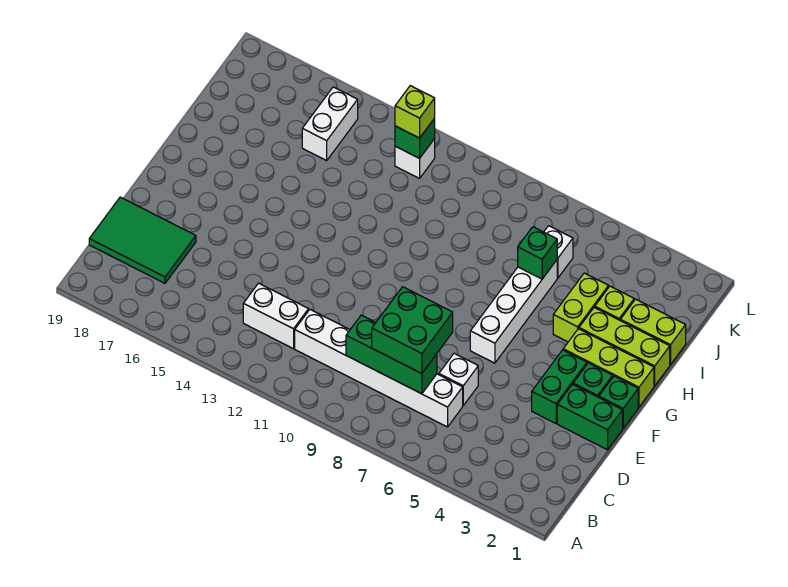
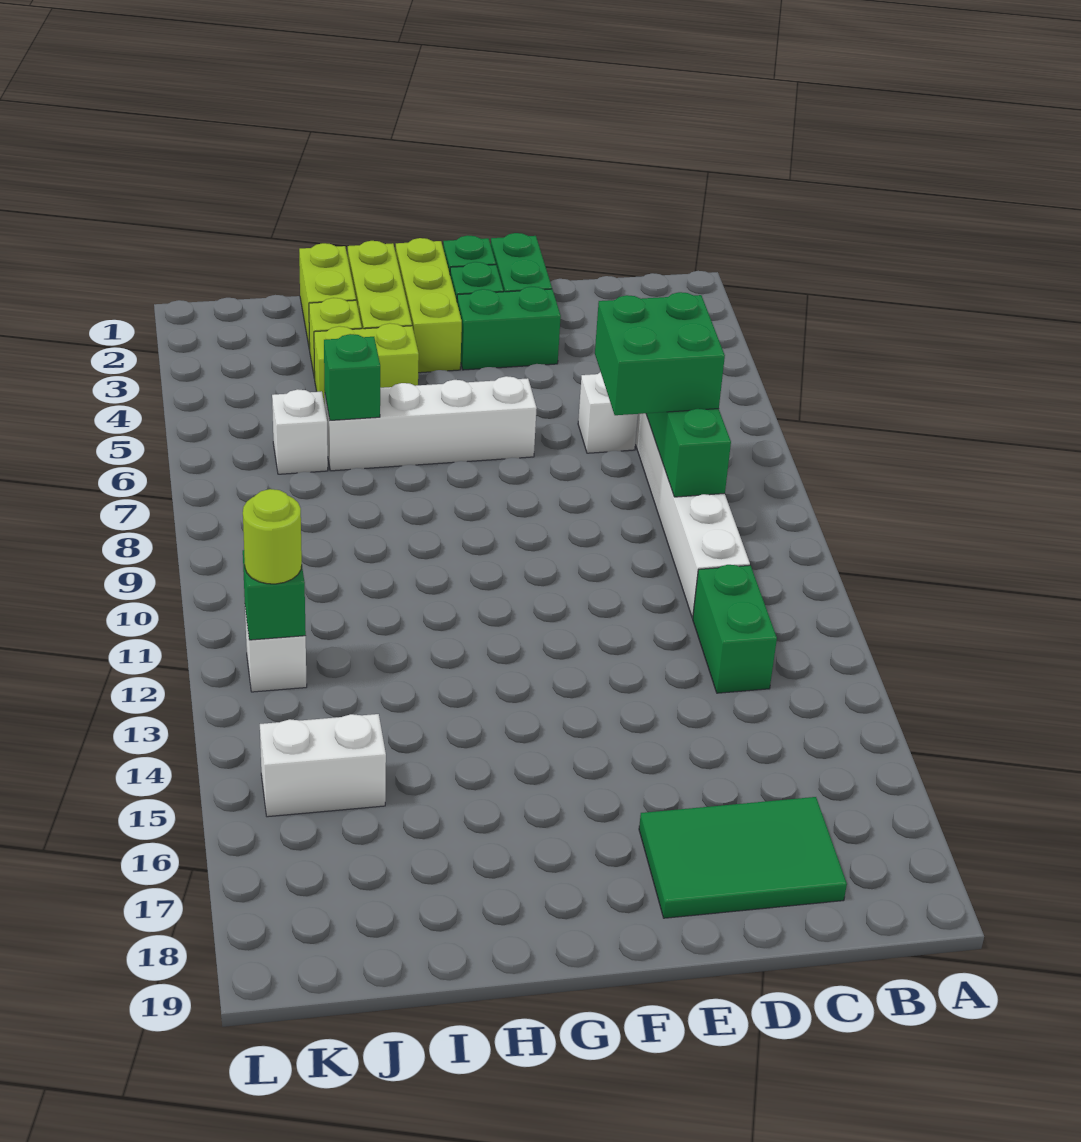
white 1x2 brick [243,283,309,349] -> green 1x2 brick [693,565,777,693]
green 2x3 tile [89,197,196,283] -> green 2x3 tile turned to [639,797,847,918]
lime 1x1 brick [395,86,435,138] -> lime 1x1 round brick [243,489,302,584]

